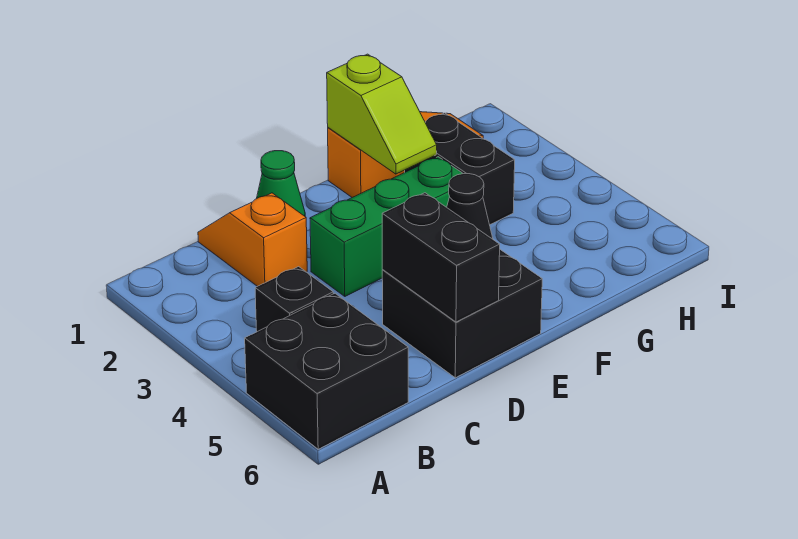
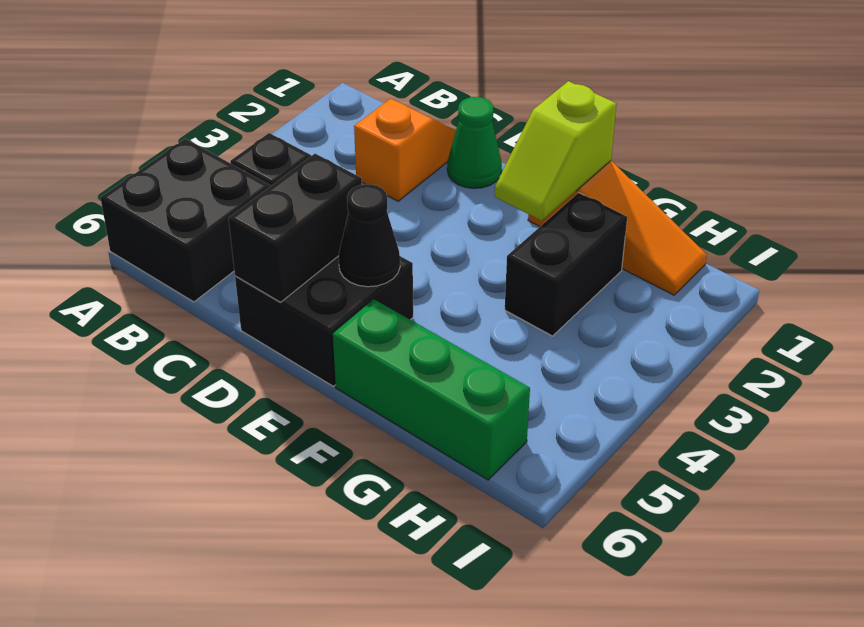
green 1x3 brick [310,157,463,296] -> green 1x3 brick moved to [333,299,530,480]

